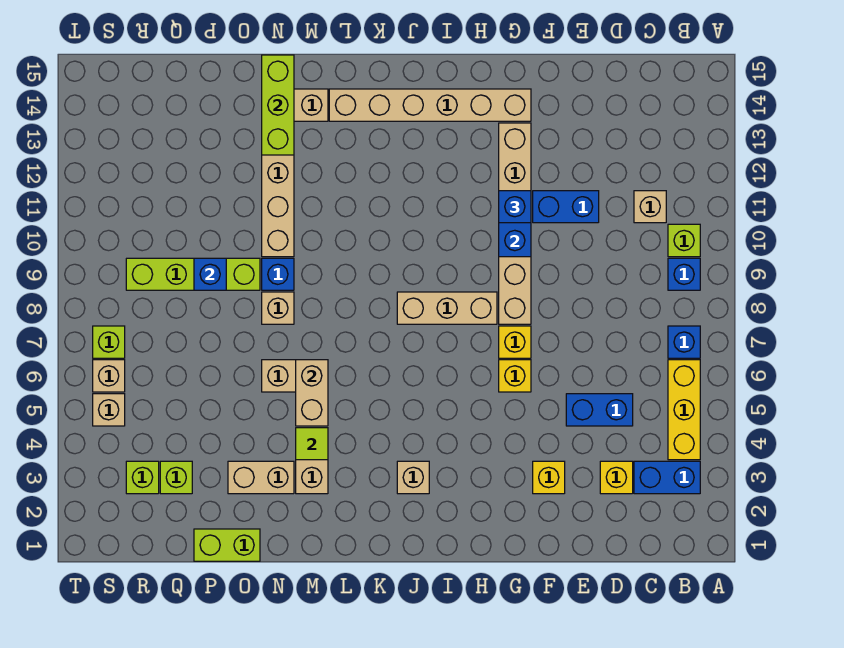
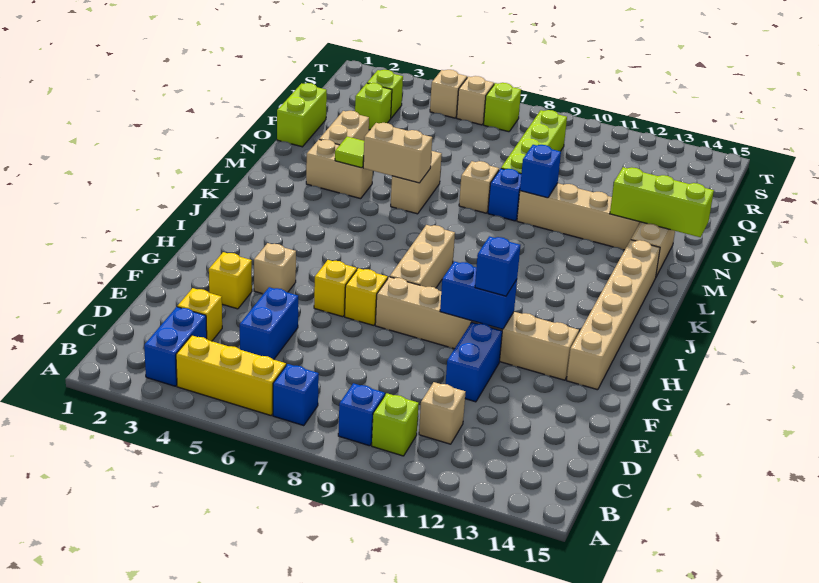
tan 1x1 brick [397,461,429,494] -> tan 1x1 brick moved to [254,243,296,294]
blue 1x1 brick [194,258,226,290] -> blue 1x1 brick moved to [520,145,561,198]

